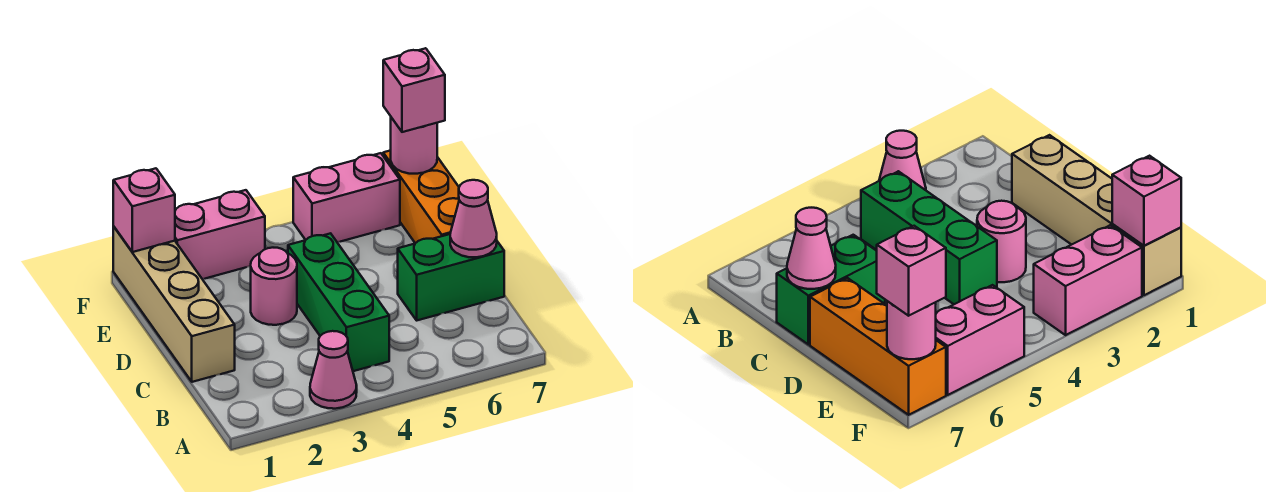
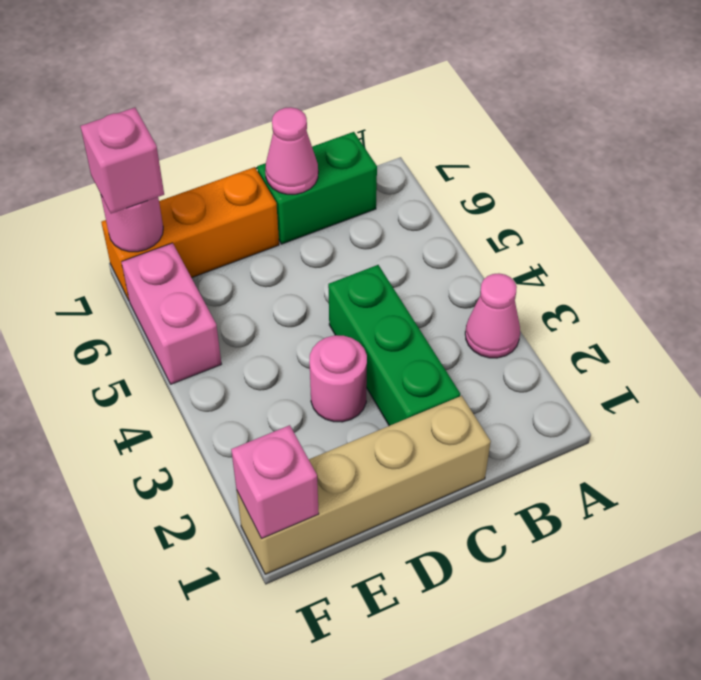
green 1x3 brick [288,233,389,371] -> green 1x3 brick turned to [328,265,460,426]
green 1x2 brick [398,234,504,320] -> green 1x2 brick turned to [257,132,377,244]
pink 1x2 brick [175,190,265,279] -> none

